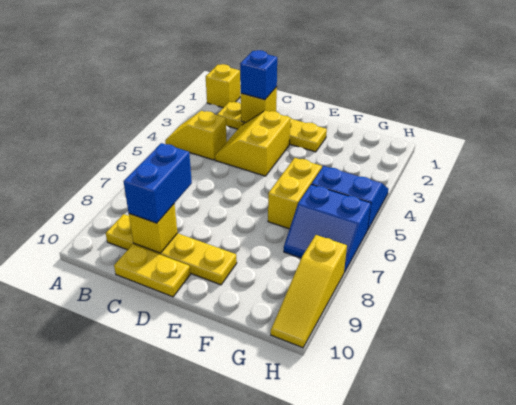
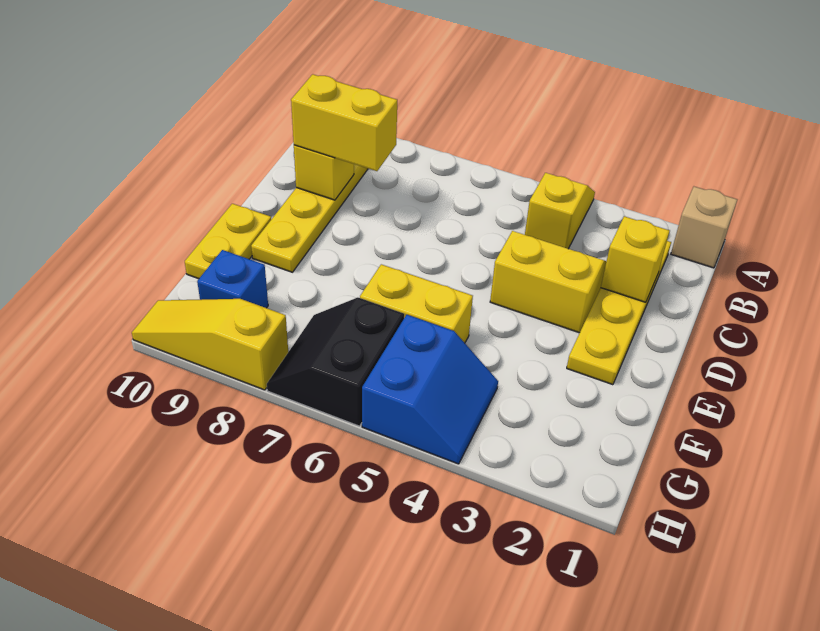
yellow 1x1 brick [206,64,240,108] -> tan 1x1 brick [671,187,737,268]
blue 1x1 brick [240,50,277,100] -> blue 1x1 brick moved to [197,250,268,308]
blue 1x2 brick [124,143,192,223] -> yellow 1x2 brick [291,74,397,171]
yellow 1x2 plate [114,245,190,297] -> yellow 1x2 plate moved to [185,204,271,279]
blue 2x2 slope [284,184,371,272] -> black 2x2 slope [267,298,404,426]

